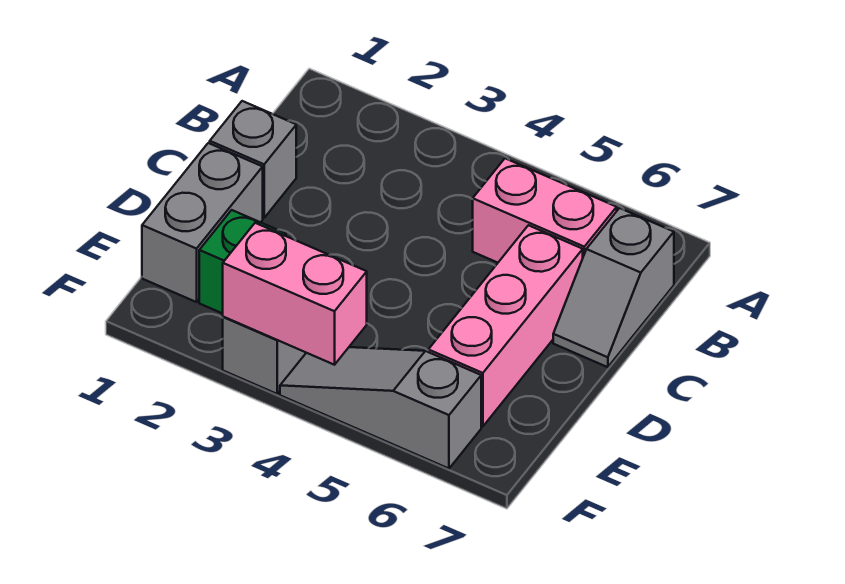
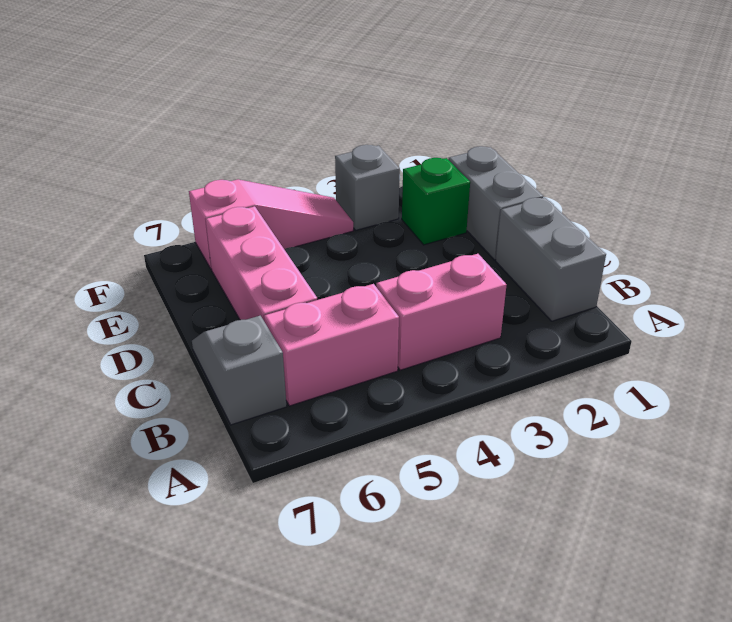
grey 1x1 brick [210,101,296,218] -> grey 1x2 brick [496,197,606,321]
pink 1x2 brick [223,223,367,365] -> pink 1x2 brick moved to [376,254,506,370]
grey 1x3 slope [280,347,481,469] -> pink 1x3 slope [189,179,353,268]

